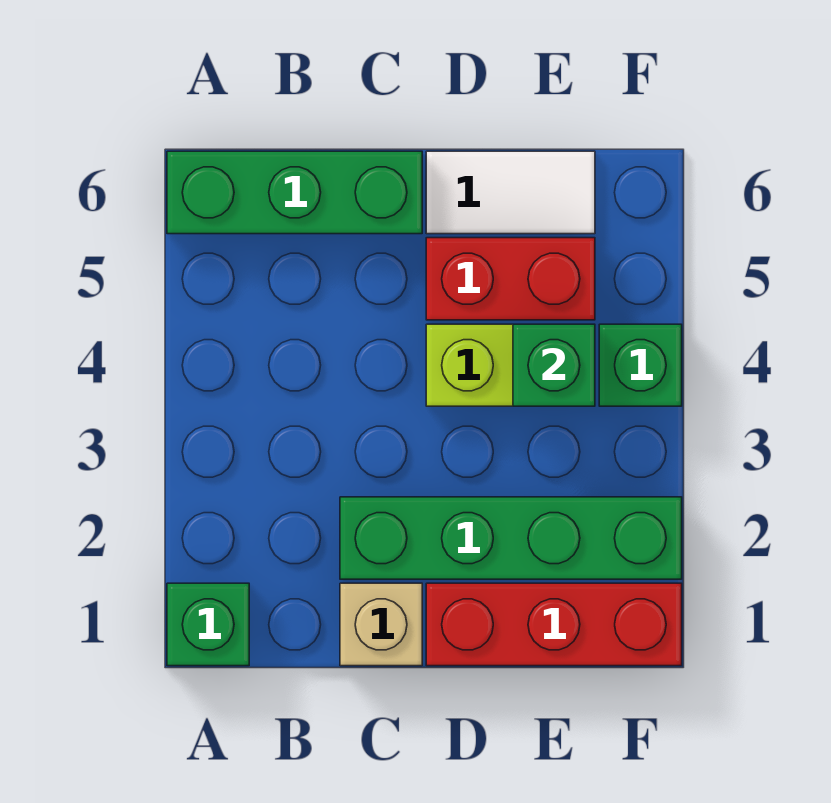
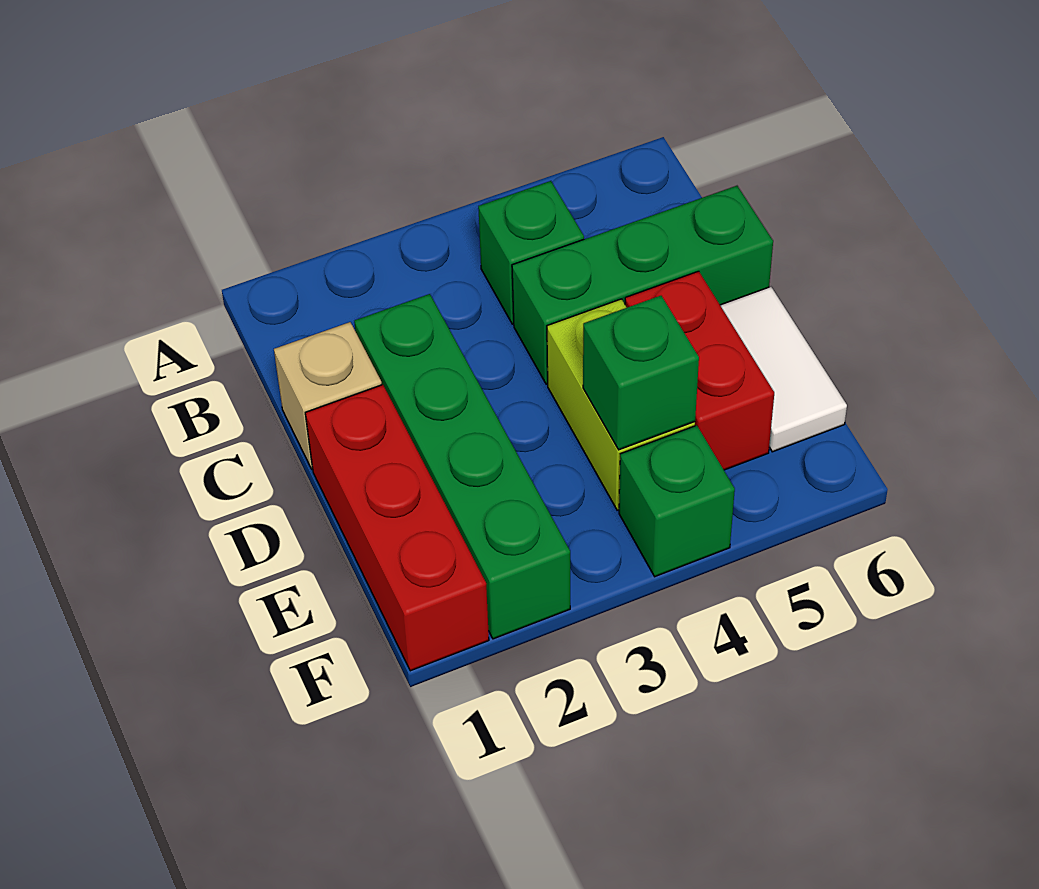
green 1x1 brick [167,583,249,666] -> green 1x1 brick moved to [478,181,584,324]
green 1x3 brick [167,151,422,234] -> green 1x3 brick turned to [512,186,773,384]

